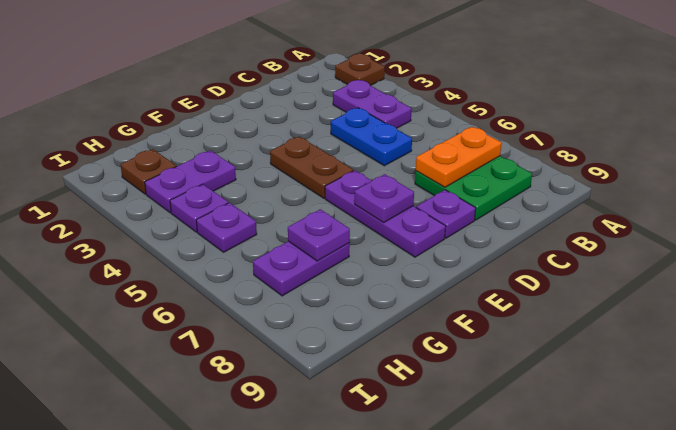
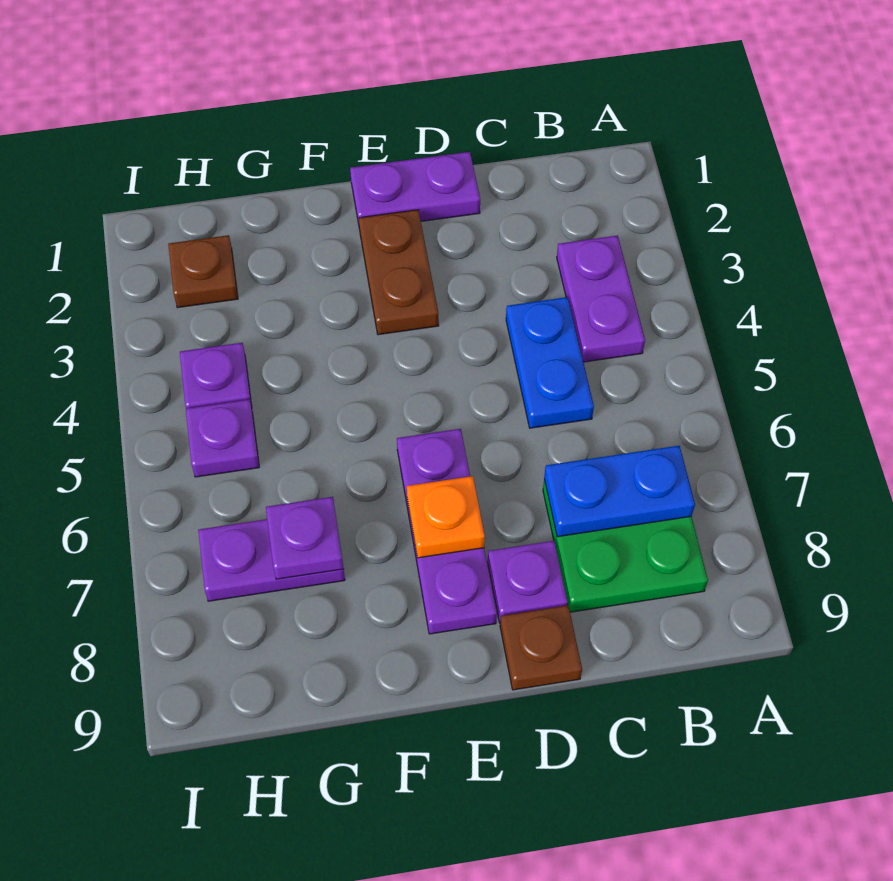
brown 1x1 plate [335,54,385,86] -> brown 1x1 plate moved to [500,605,582,690]
orange 1x2 plate [416,127,501,187] -> blue 1x2 plate [544,446,695,537]
brown 1x2 plate [270,137,353,198] -> brown 1x2 plate moved to [359,210,439,335]
purple 1x1 plate [355,174,414,222] -> orange 1x1 plate [407,476,485,558]
purple 1x2 plate [145,151,236,213] -> purple 1x2 plate moved to [350,152,480,229]

